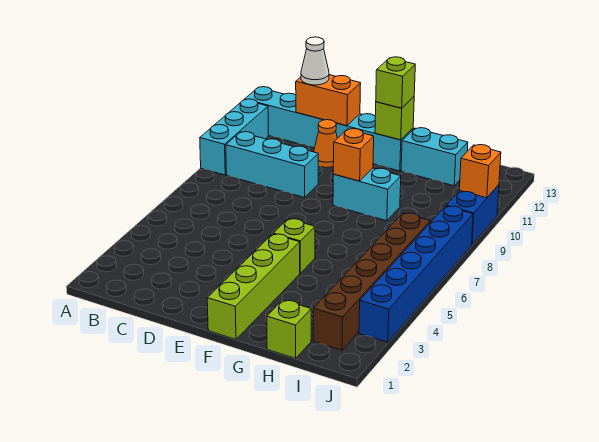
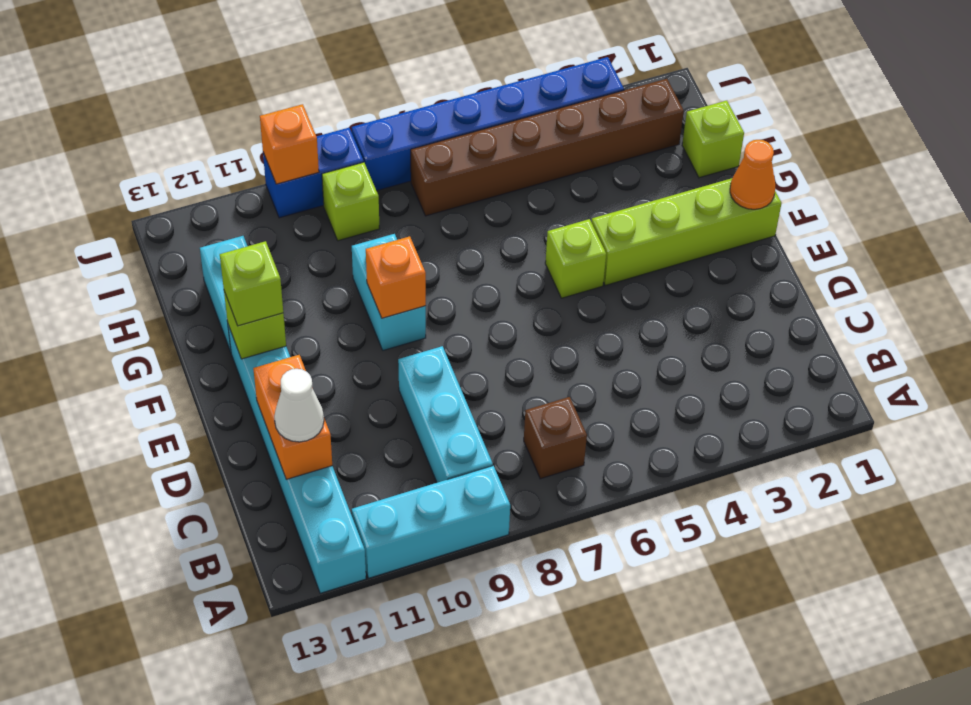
none -> brown 1x1 brick [524,397,587,479]
orange 1x1 cone [314,120,337,167] -> orange 1x1 cone moved to [730,140,775,209]
none -> lime 1x1 brick [322,162,380,241]

